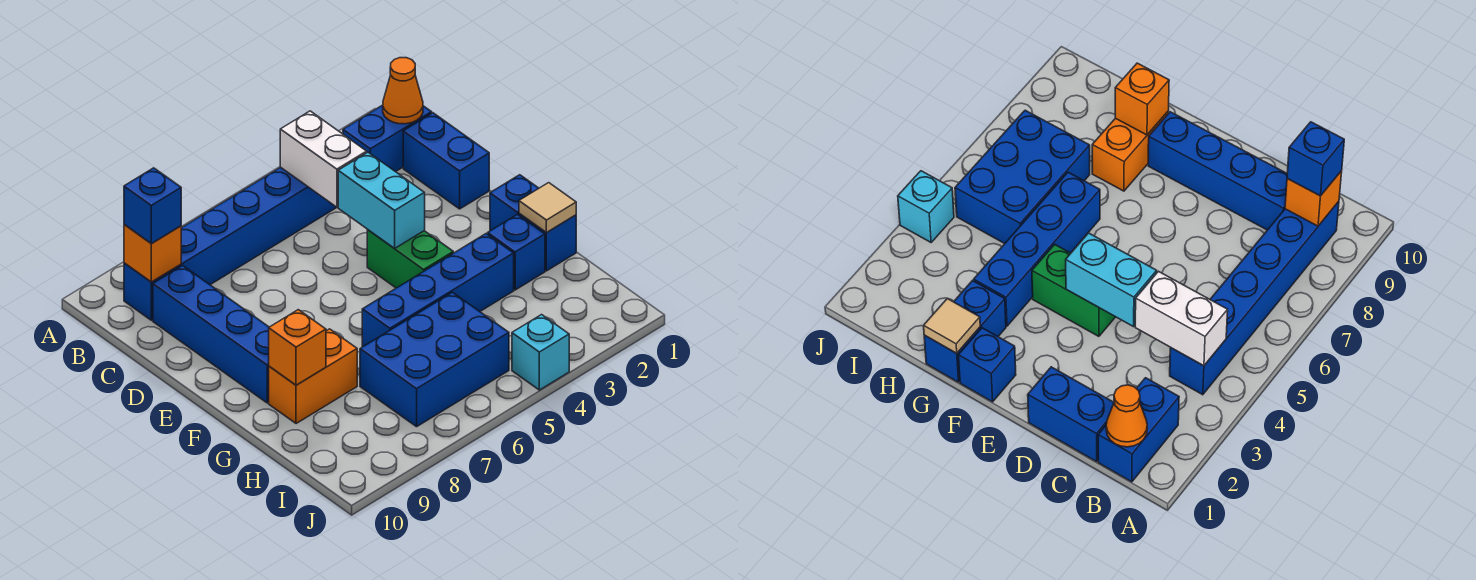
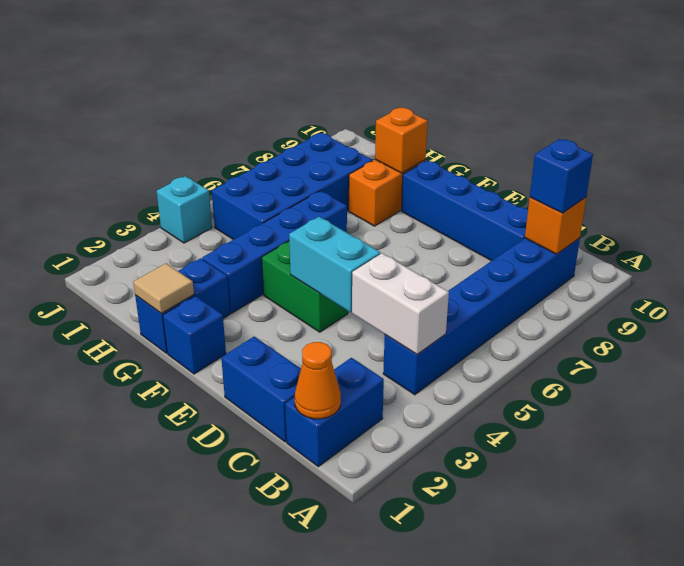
blue 2x3 brick [360,292,509,427] -> blue 2x4 brick [212,133,373,240]

